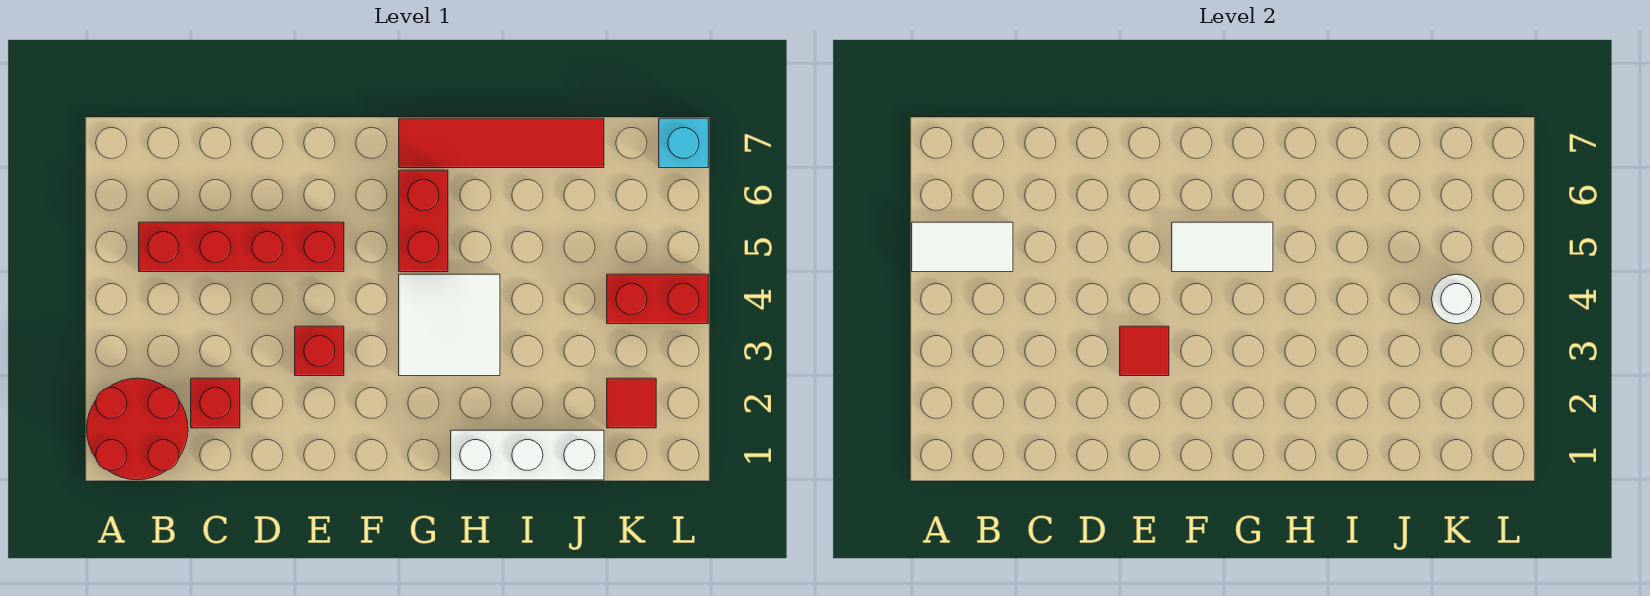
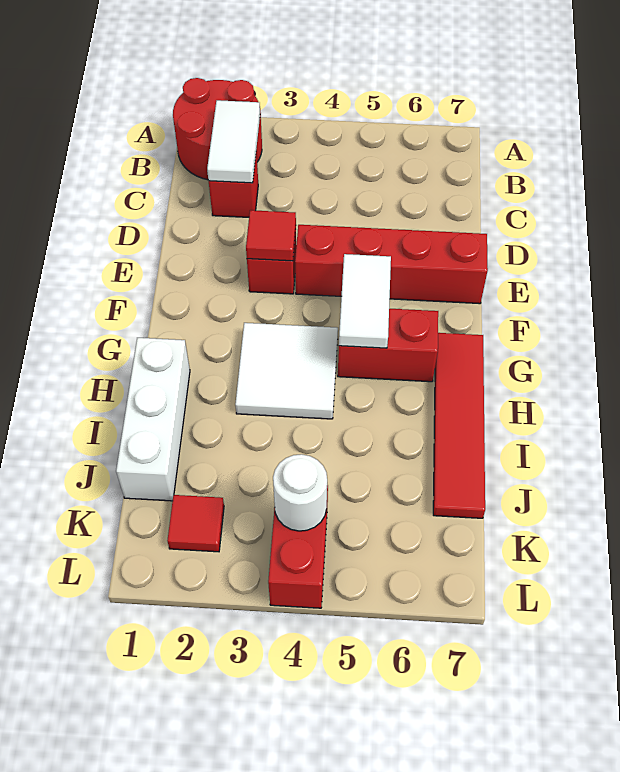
white 1x2 tile [912,222,1013,272] -> white 1x2 tile moved to [207,100,260,183]
red 1x4 brick [139,222,344,272] -> red 1x4 brick turned to [295,225,488,304]
cyan 1x1 brick [659,118,708,168] -> none

